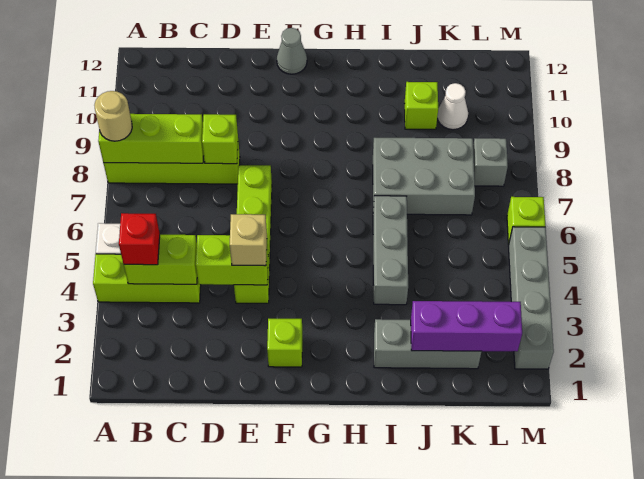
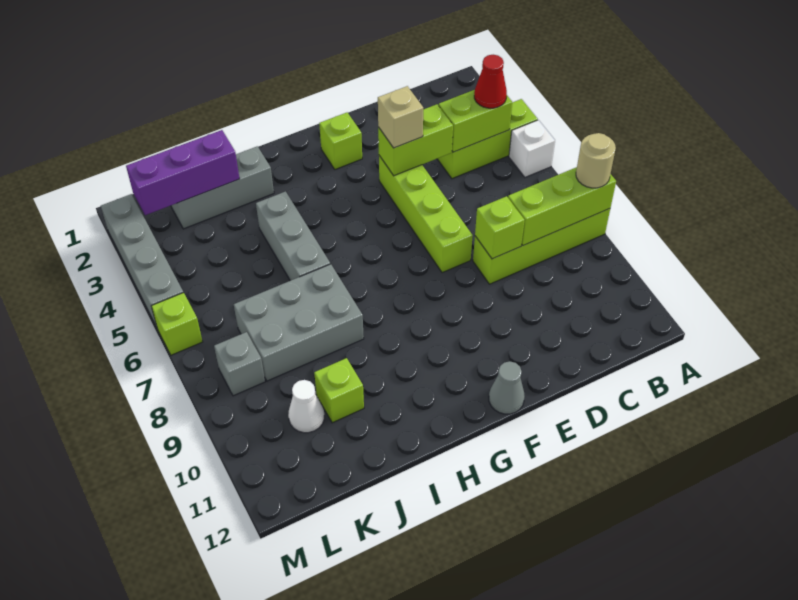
red 1x1 brick [119,213,160,265] -> red 1x1 cone [474,55,507,108]

